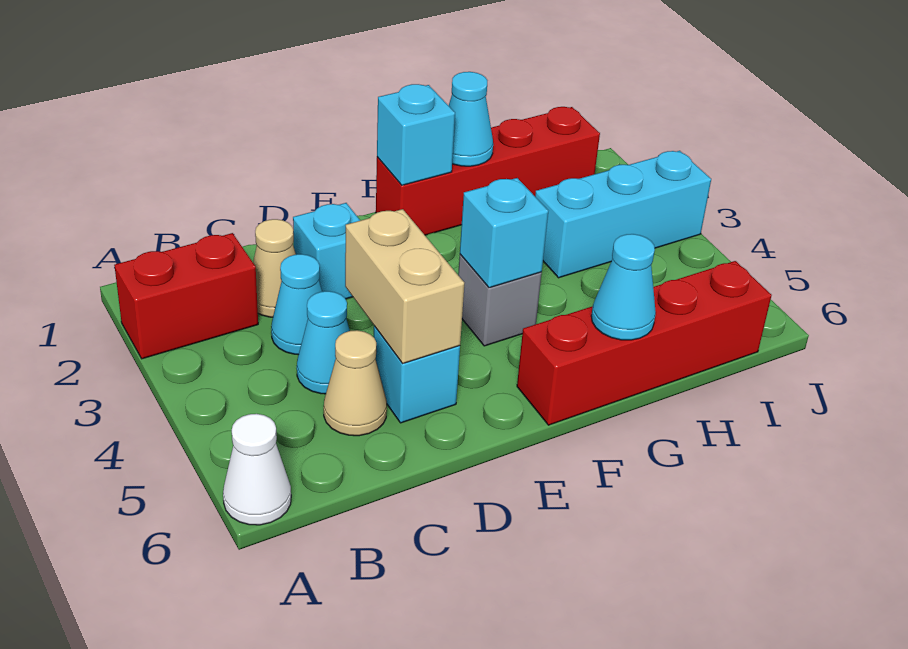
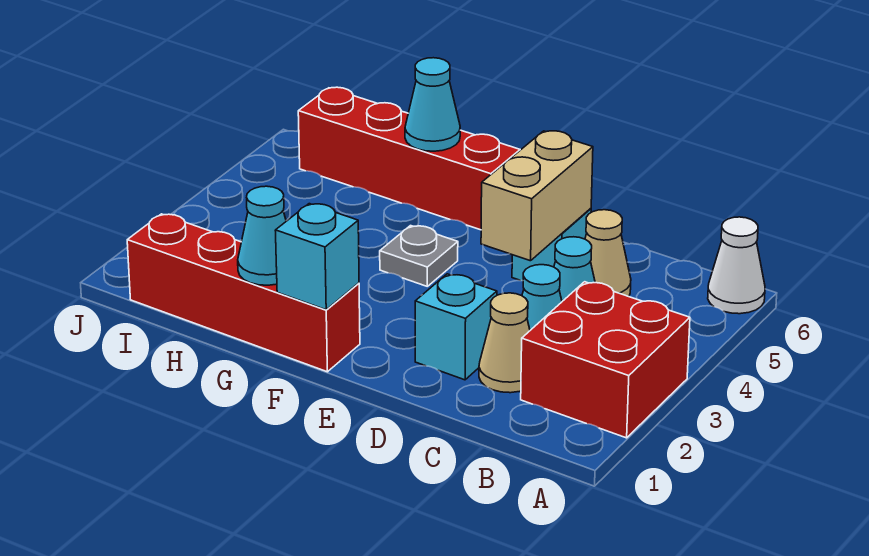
red 1x2 brick [114,233,258,359] -> red 2x2 brick [521,282,690,438]
grey 1x1 brick [458,254,542,346] -> grey 1x1 plate [380,226,458,286]
cyan 1x1 brick [460,178,548,288] -> none
cyan 1x3 brick [535,151,711,278] -> none

